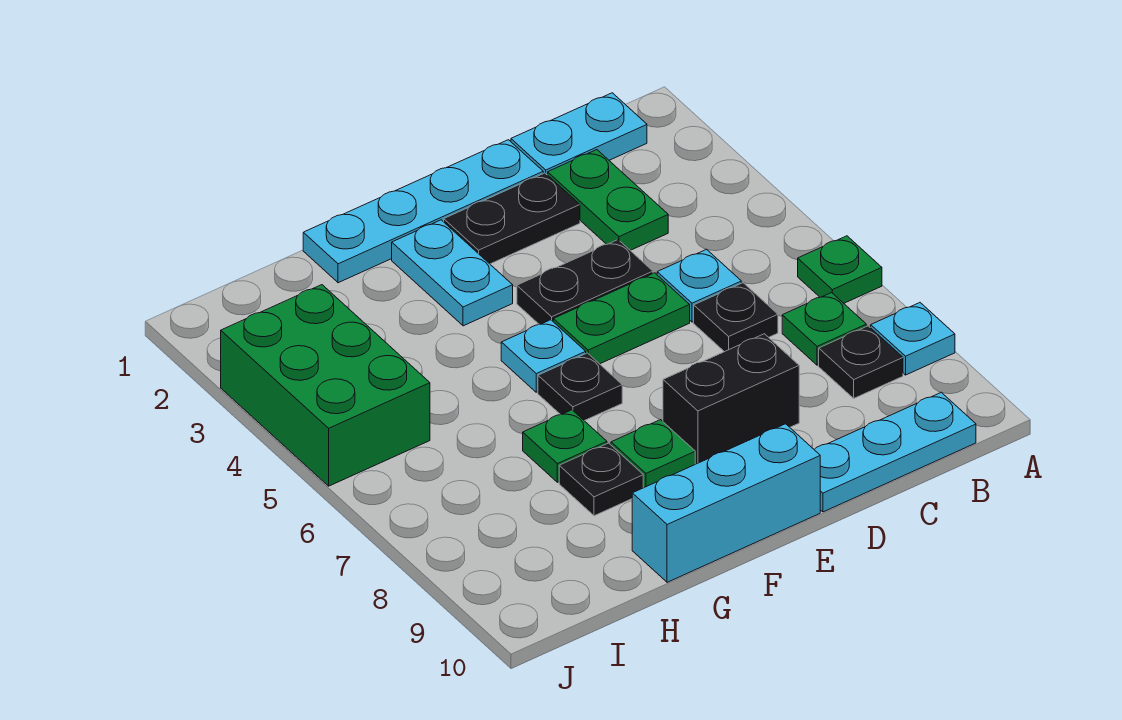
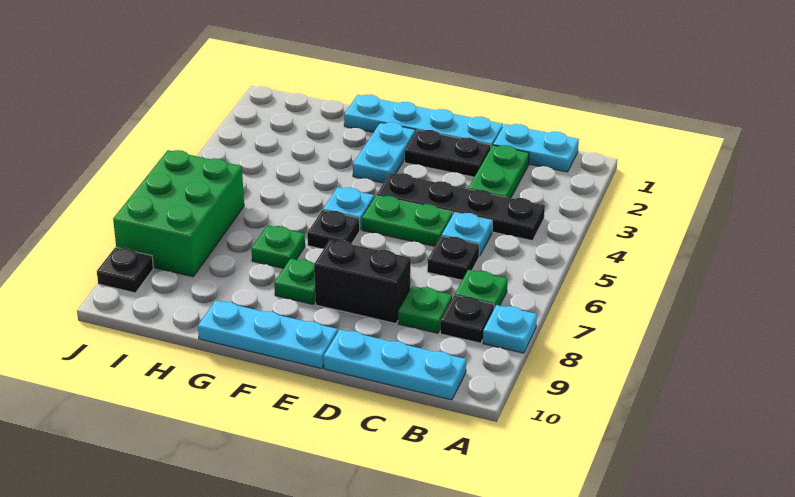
green 1x1 plate [798,236,882,303] -> green 1x1 plate moved to [398,286,452,333]
black 1x2 plate [517,240,653,325] -> black 1x4 plate [377,173,545,241]
cyan 1x3 brick [632,424,820,582] -> cyan 1x3 plate [198,300,338,369]
black 1x1 plate [559,443,643,516] -> black 1x1 plate moved to [97,247,153,293]
green 2x3 brick [221,285,430,486] -> green 2x3 brick moved to [113,150,244,277]

